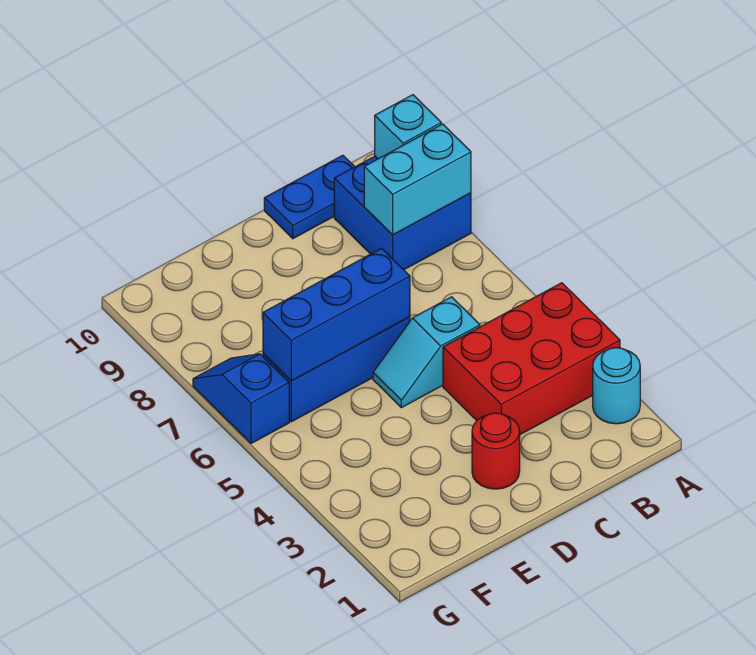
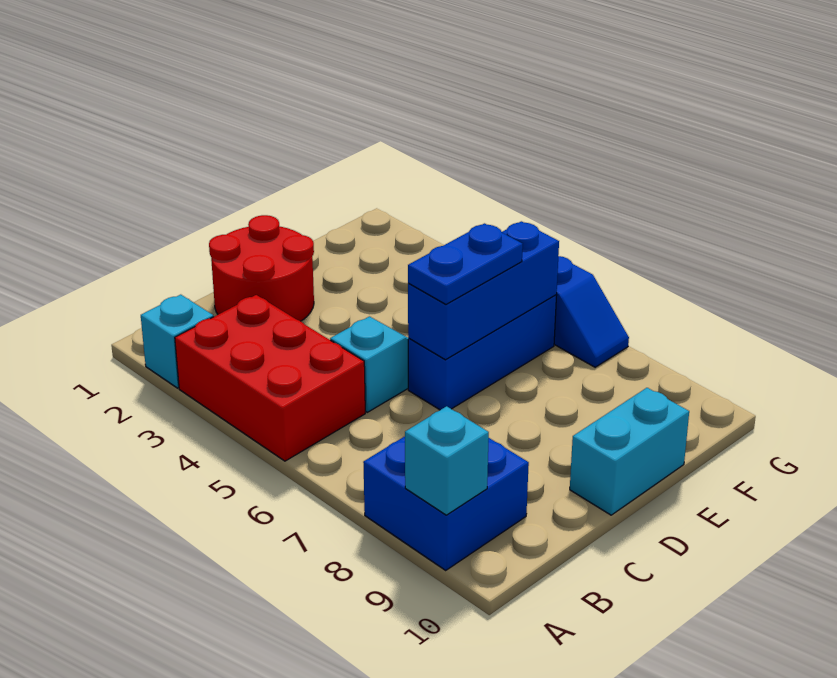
cyan 1x1 round brick [593,348,640,424] -> cyan 1x1 brick [141,295,214,388]
red 2x3 brick [443,283,620,434] -> red 2x3 brick turned to [175,295,365,461]
cyan 1x2 brick [364,124,471,235] -> cyan 1x2 brick moved to [570,388,689,515]
blue 1x2 plate [264,155,355,239] -> blue 1x2 plate moved to [408,223,523,304]
red 1x1 round brick [472,413,520,489] -> red 2x2 round brick [209,215,314,321]

